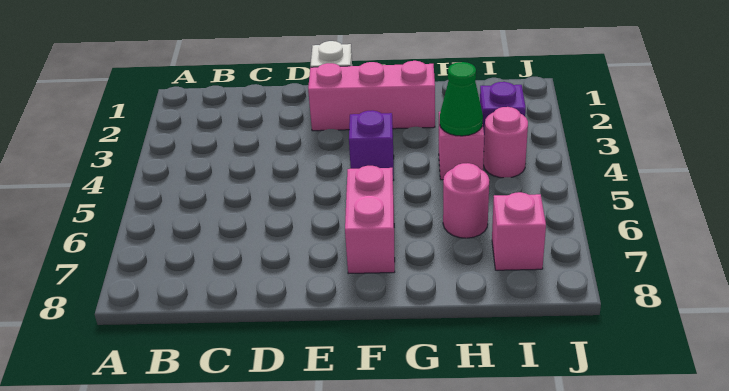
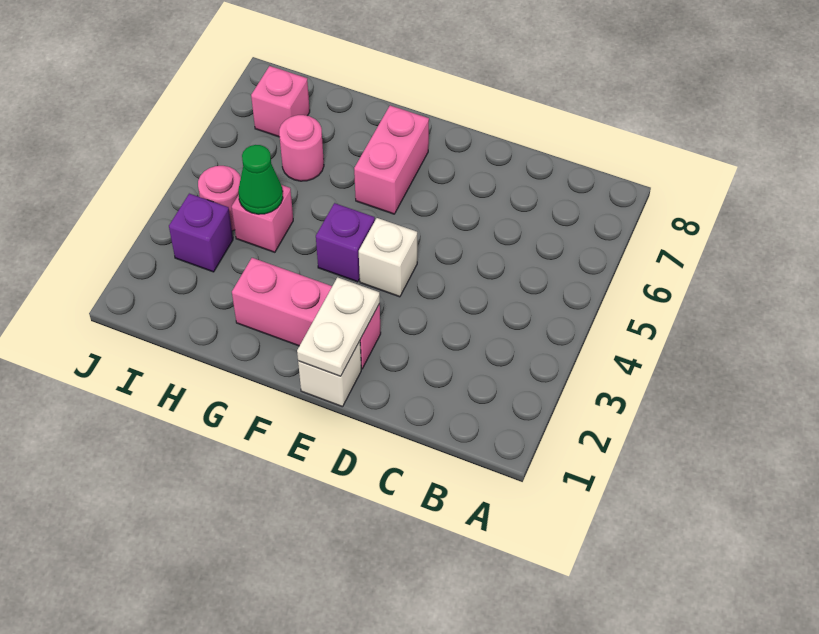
none -> white 1x2 plate [297,277,380,376]
none -> white 1x1 brick [359,218,417,297]

